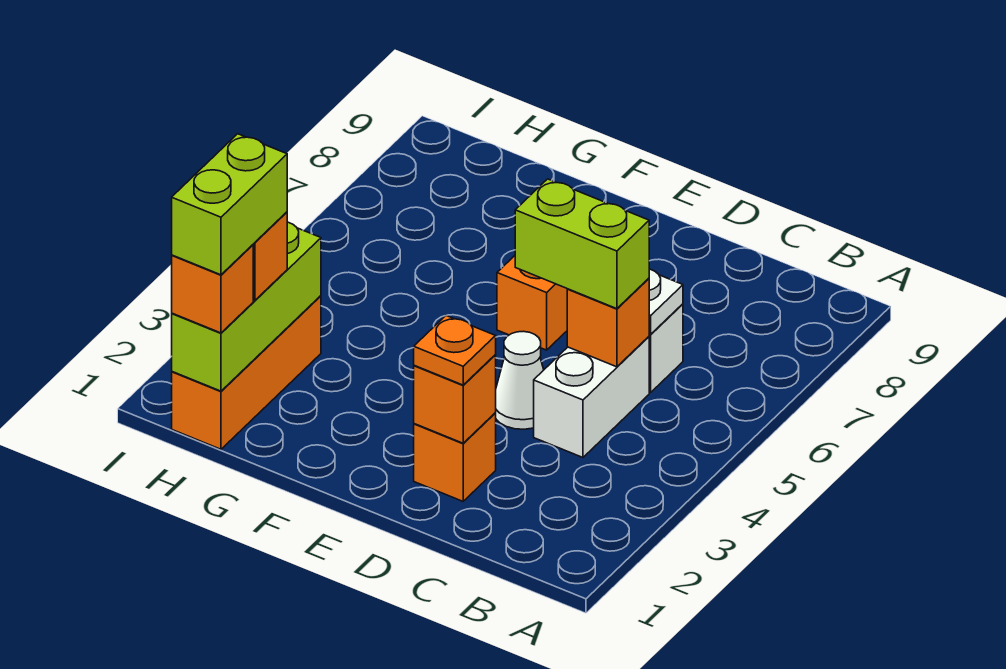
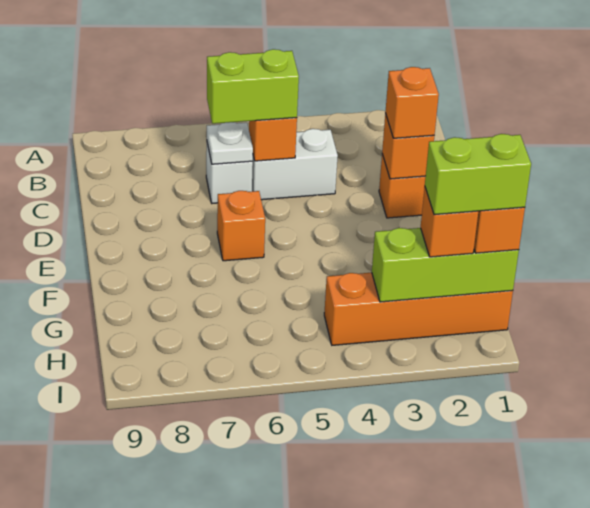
lime 1x2 brick [515,179,649,309] -> lime 1x2 brick turned to [207,49,299,124]
orange 1x1 plate [414,315,496,385] -> orange 1x1 brick [385,67,439,138]
white 1x1 cone [495,331,544,429] -> none
orange 1x3 brick [172,296,321,449] -> orange 1x4 brick [324,273,513,345]

